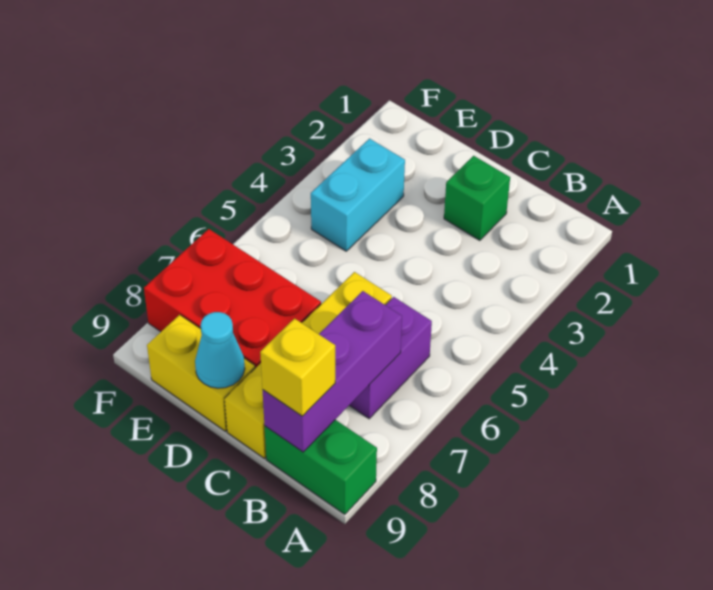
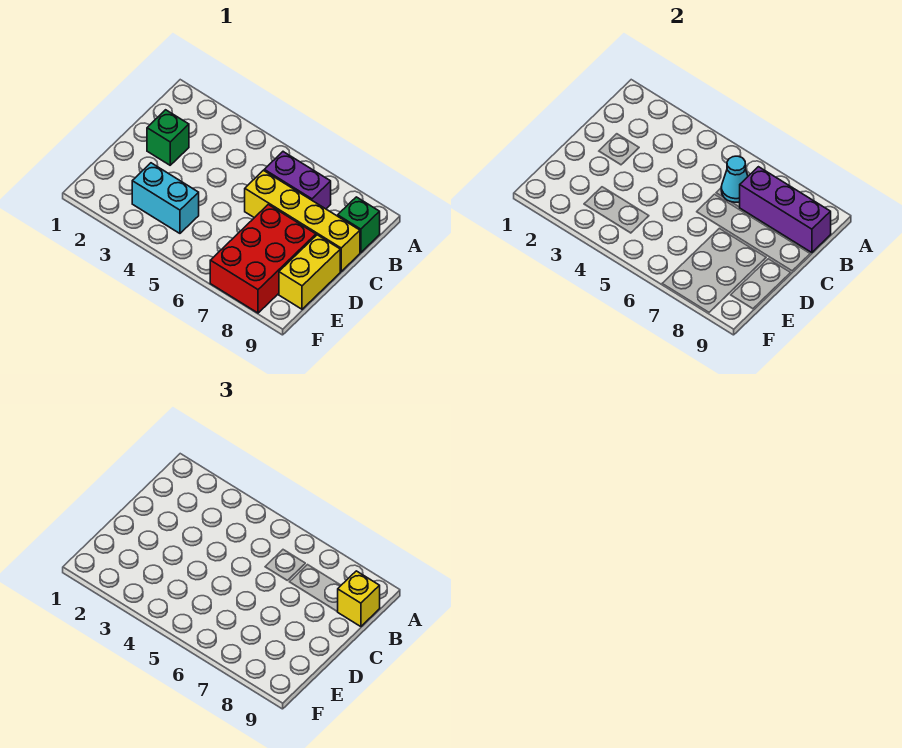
green 1x2 brick [265,420,377,514] -> green 1x1 brick [338,197,380,253]
cyan 1x1 cone [195,312,245,388] -> cyan 1x1 cone moved to [721,156,748,202]

